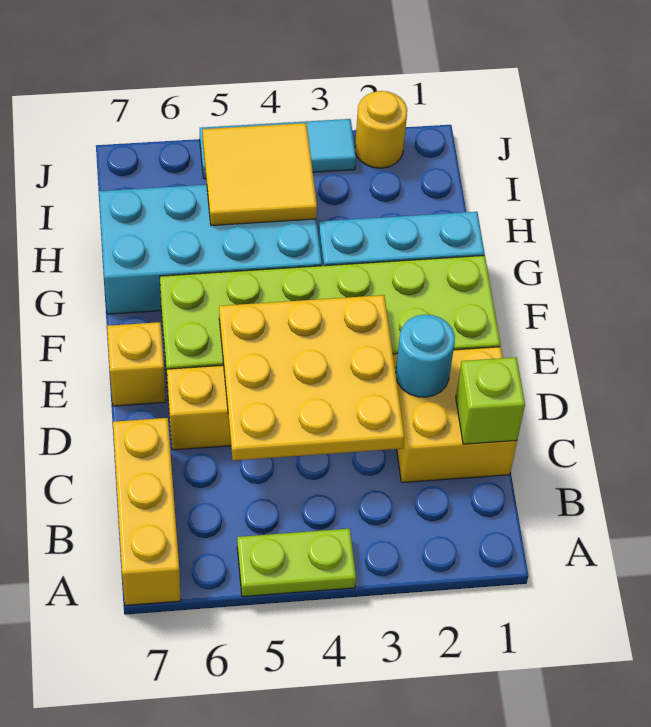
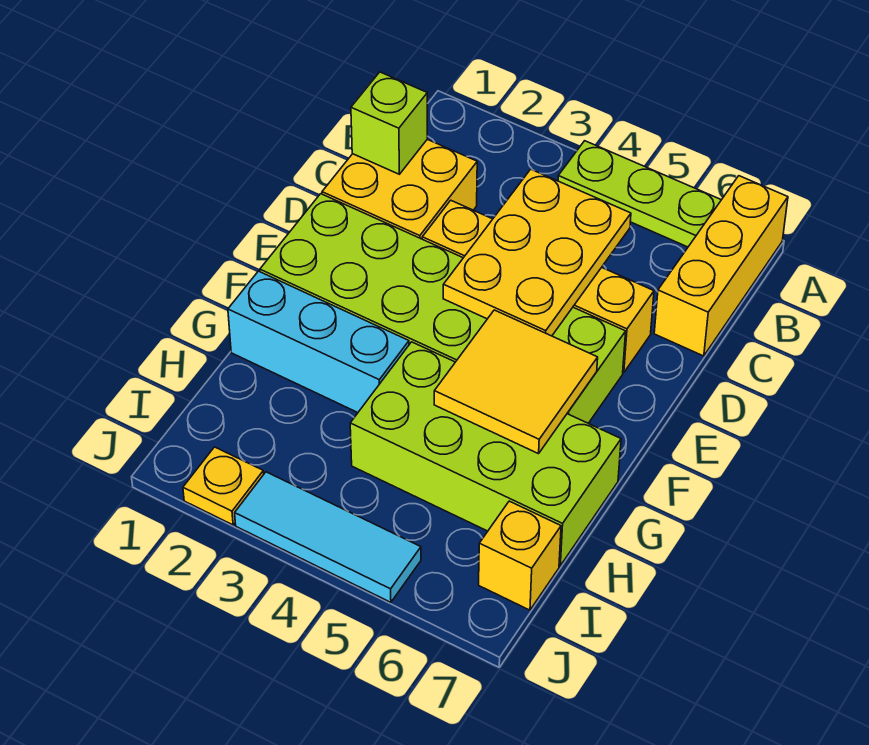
lime 1x2 plate [237,529,356,597] -> lime 1x3 plate [558,141,721,247]
yellow 3x3 plate [219,295,405,461] -> yellow 2x3 plate [443,169,631,336]
cyan 1x1 round brick [396,315,455,397] -> none
yellow 1x1 brick [107,322,166,406] -> yellow 1x1 brick moved to [479,501,561,610]
cyan 2x4 brick [99,185,322,314] -> lime 2x4 brick [350,342,621,566]
yellow 2x2 tile [203,123,317,226] -> yellow 2x2 tile moved to [434,310,598,454]
yellow 1x1 round brick [355,91,407,168] -> yellow 1x1 plate [183,447,264,525]

